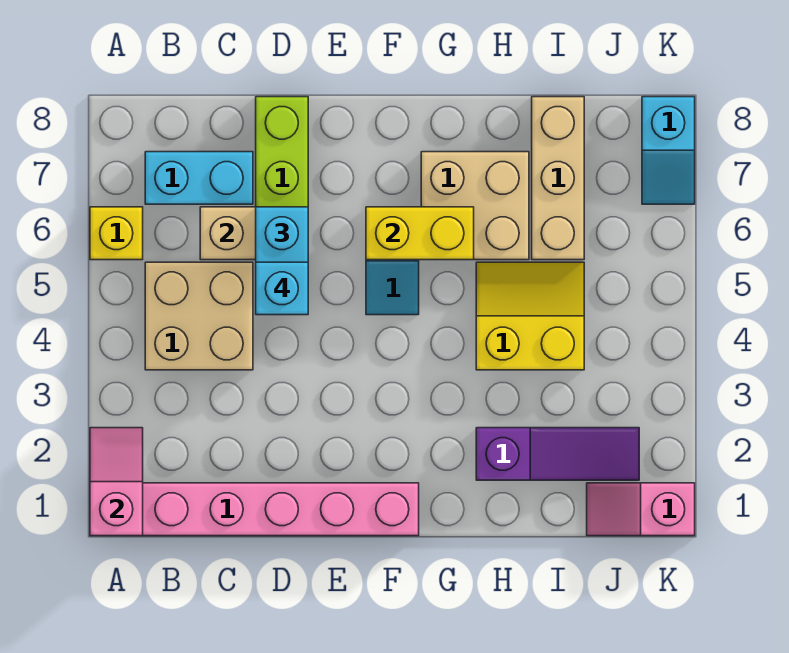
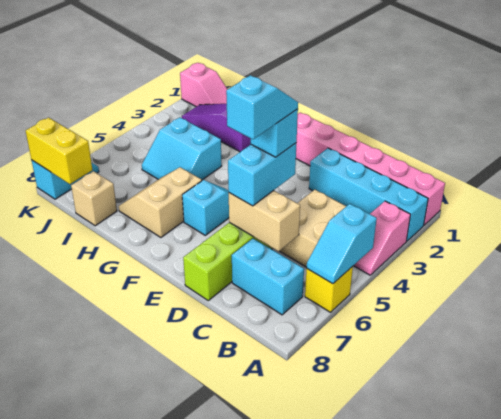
pink 1x2 slope [90,428,143,536] -> pink 1x2 slope moved to [353,201,411,275]
none -> cyan 1x4 brick [309,148,428,241]
none -> cyan 1x2 slope [307,204,377,284]
none -> cyan 1x2 slope [226,75,298,139]
yellow 1x2 brick [366,207,474,260] -> yellow 1x2 brick moved to [26,118,92,184]
tan 2x2 brick [421,152,529,260] -> tan 2x2 slope [119,167,202,237]
yellow 2x2 slope [476,262,584,370] -> cyan 2x2 slope [142,117,222,180]
tan 1x3 brick [532,97,584,260] -> tan 1x1 brick [71,171,117,226]

